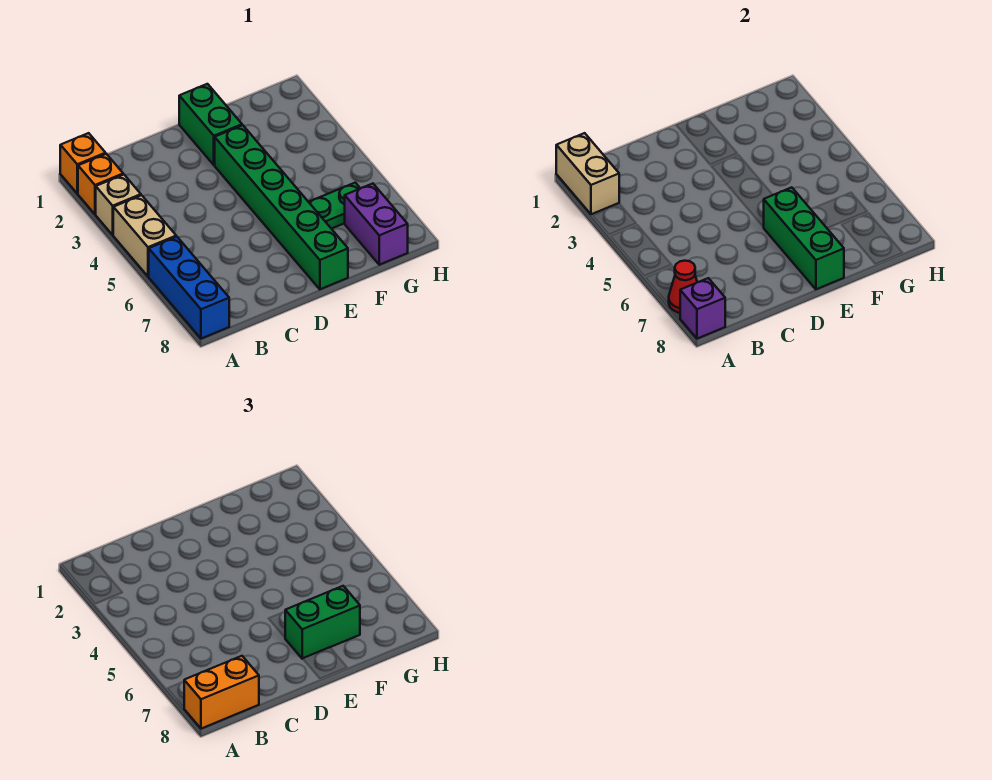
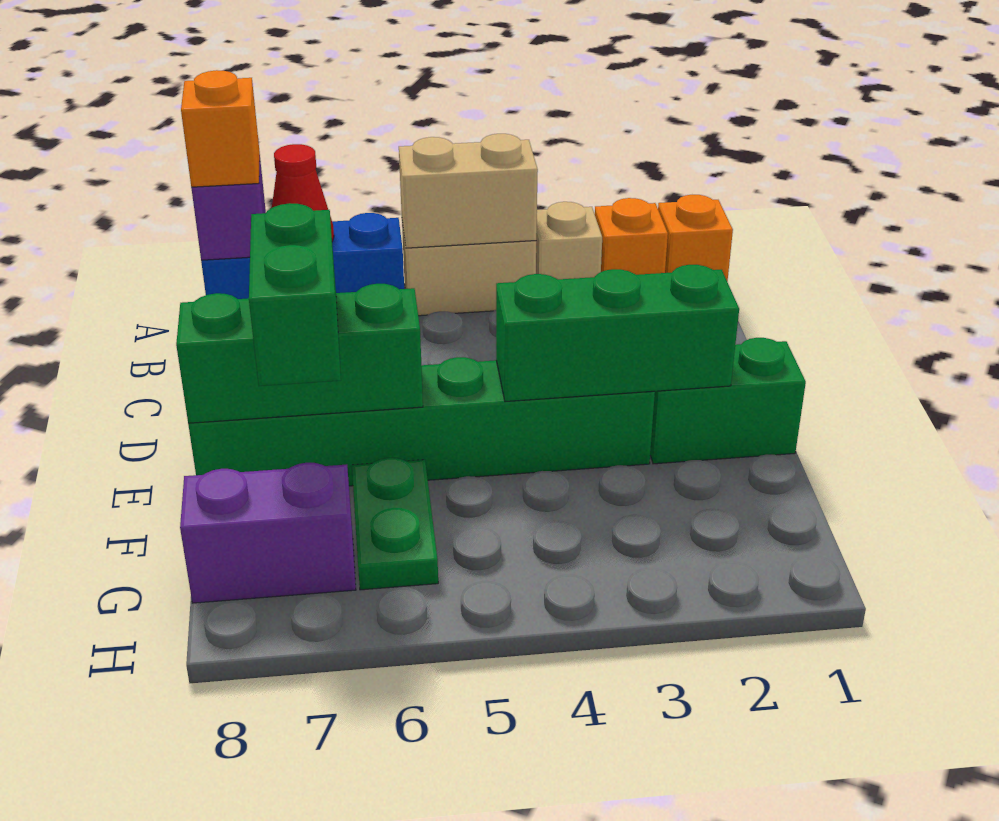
tan 1x2 brick [556,133,619,214] -> tan 1x2 brick moved to [399,134,538,248]
orange 1x2 brick [184,656,259,729] -> orange 1x1 brick [181,70,260,187]
none -> green 1x3 brick [496,265,739,402]

